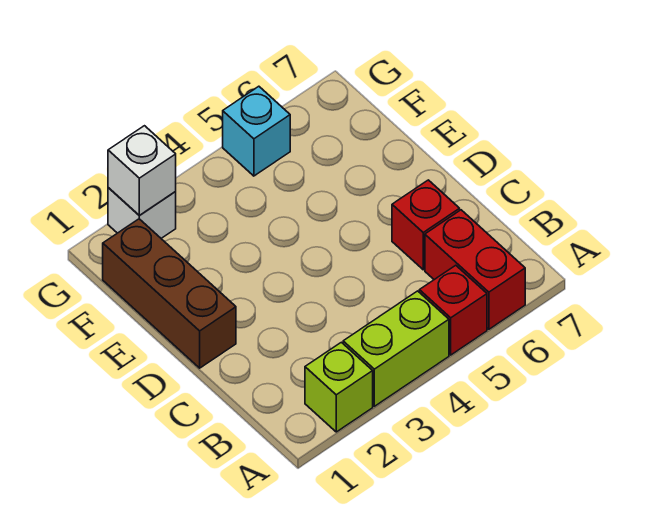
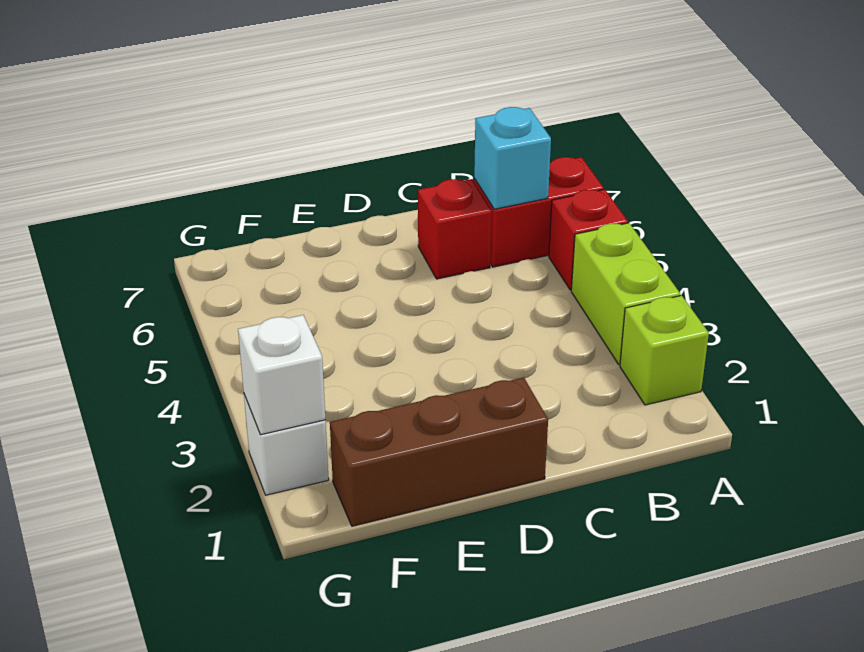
cyan 1x1 brick [223,86,290,176] -> cyan 1x1 brick moved to [474,107,551,209]

